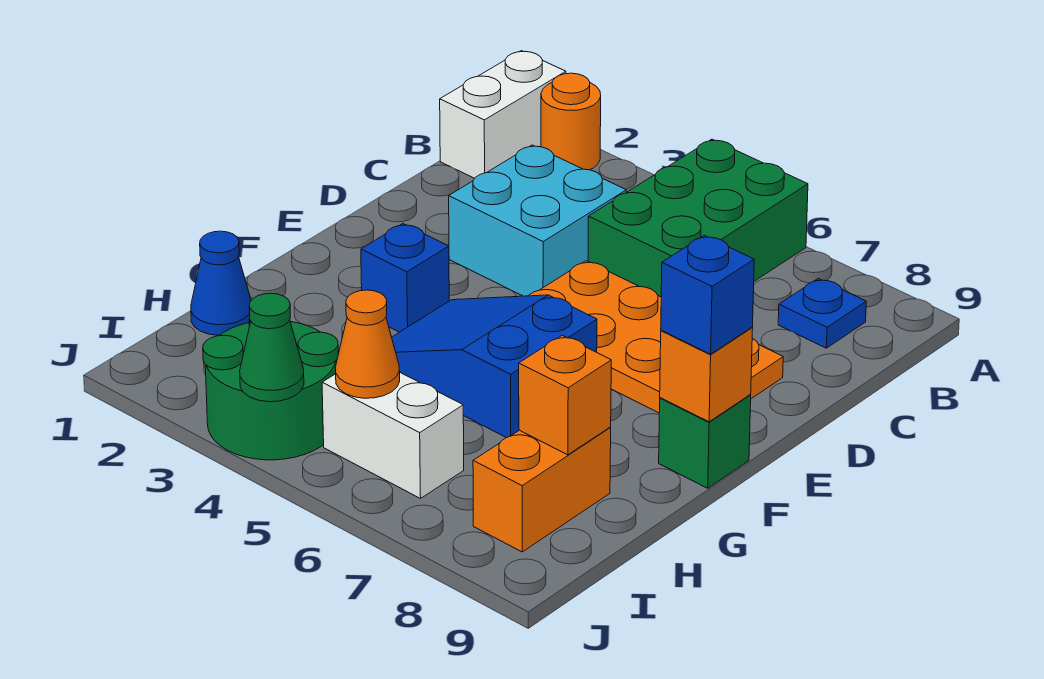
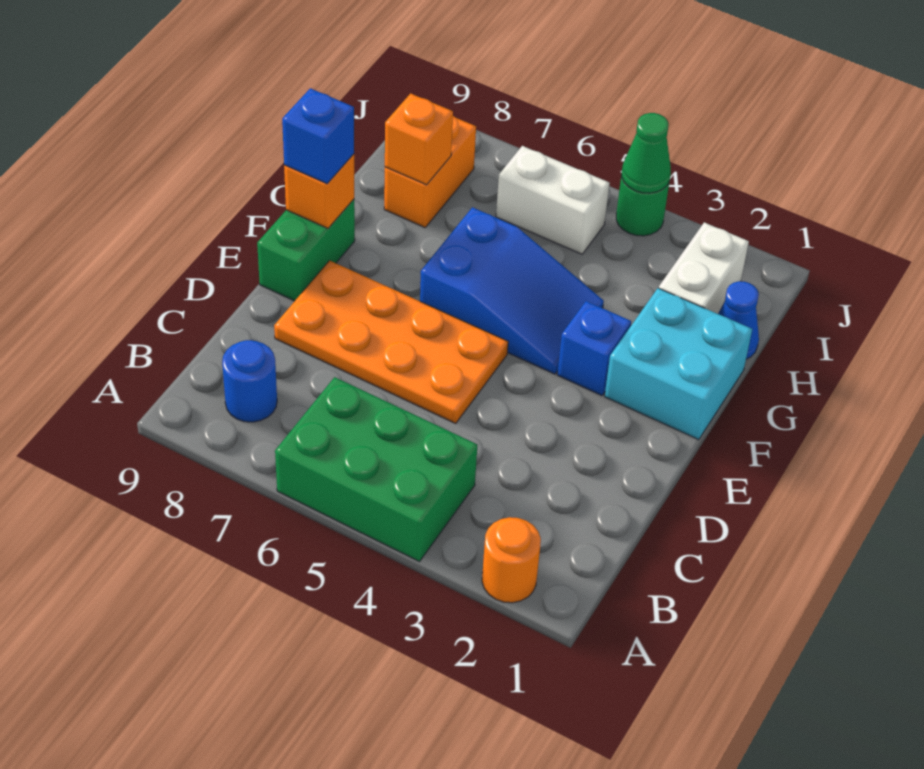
white 1x2 brick [440,51,566,178] -> white 1x2 brick moved to [659,222,749,314]
green 2x3 brick [588,139,808,297] -> green 2x3 brick turned to [275,377,477,562]
blue 1x1 plate [778,278,866,348] -> blue 1x1 round brick [222,340,277,422]
cyan 2x2 brick [449,145,626,296] -> cyan 2x2 brick moved to [605,288,752,440]
green 1x1 brick [659,395,751,488] -> green 1x2 brick [257,199,355,301]
green 2x2 round brick [203,319,338,460] -> green 1x1 round brick [616,174,669,236]
orange 1x1 cone [335,290,400,398] -> none

